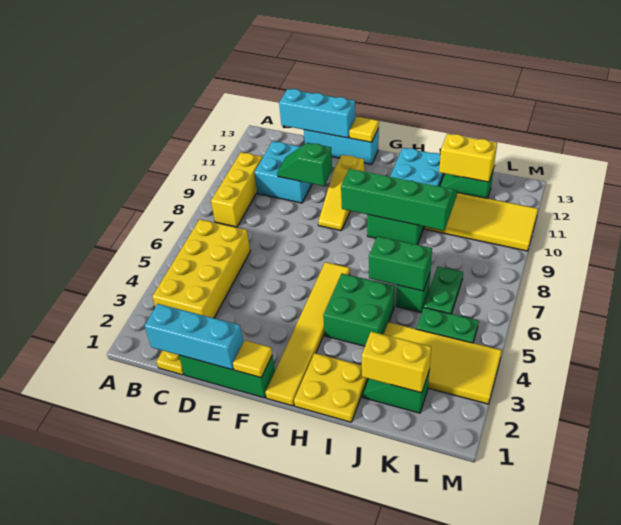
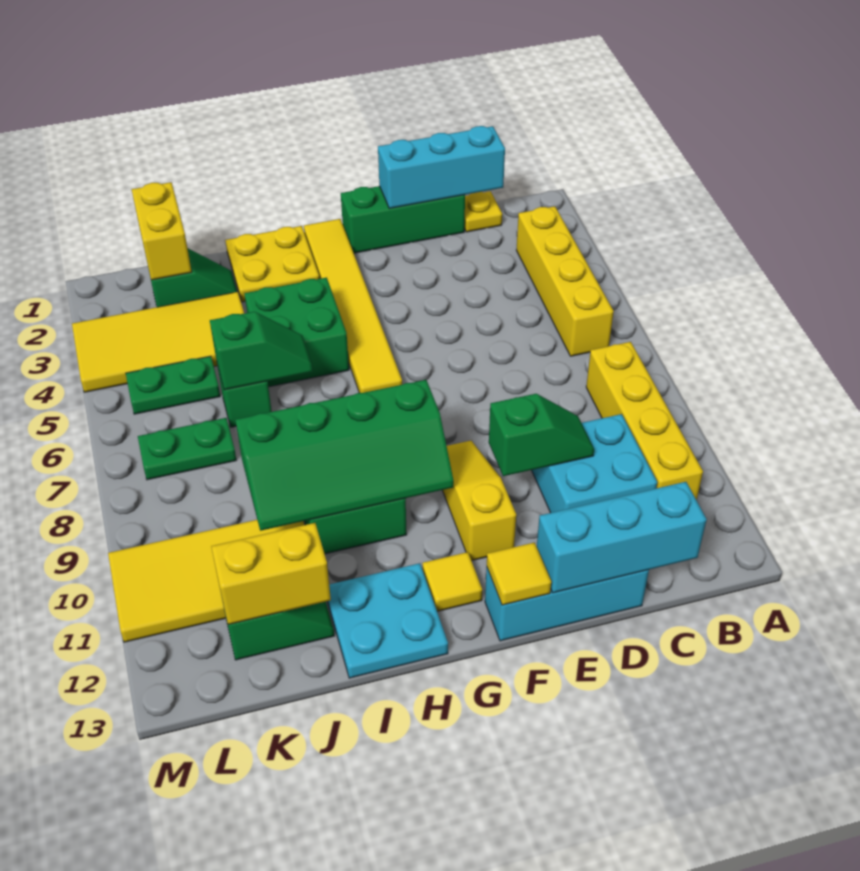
yellow 2x4 brick [152,219,250,318] -> yellow 1x4 brick [516,206,614,356]
yellow 1x3 brick [211,152,262,227] -> yellow 1x4 brick [586,342,703,500]
yellow 1x1 tile [233,340,272,378] -> yellow 1x1 tile moved to [422,552,482,611]
green 1x2 brick [369,236,432,291] -> green 1x2 slope [210,312,313,390]
yellow 1x2 brick [362,332,431,393] -> yellow 1x2 brick turned to [132,182,192,280]
green 1x2 plate [424,267,463,314] -> green 1x2 plate turned to [138,418,236,480]

